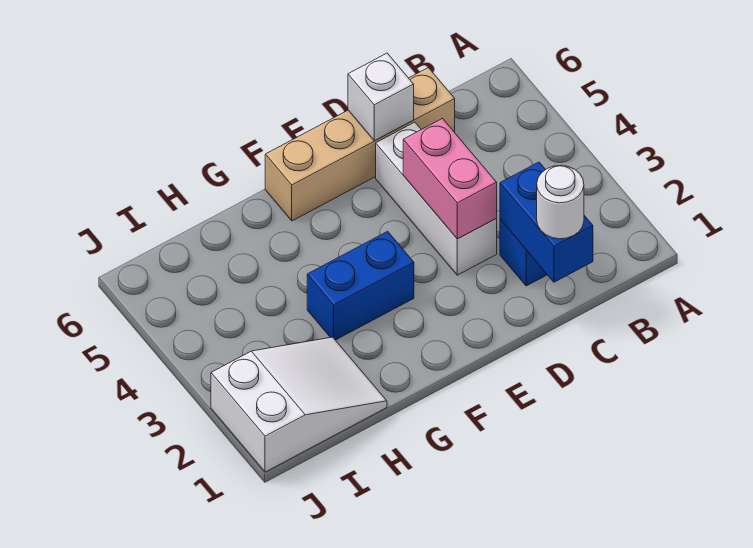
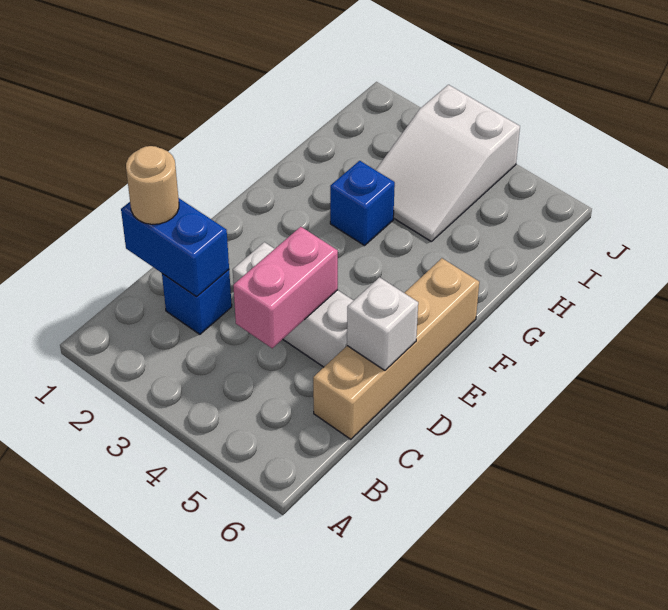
white 1x1 round brick [537,165,584,239] -> tan 1x1 round brick [126,146,179,224]
pink 1x2 brick [403,119,497,239] -> pink 1x2 brick turned to [233,227,338,348]
blue 1x2 brick [307,231,414,340] -> blue 1x1 brick [330,161,395,246]
white 2x3 slope [211,337,387,472] -> white 2x3 slope moved to [376,85,520,241]

